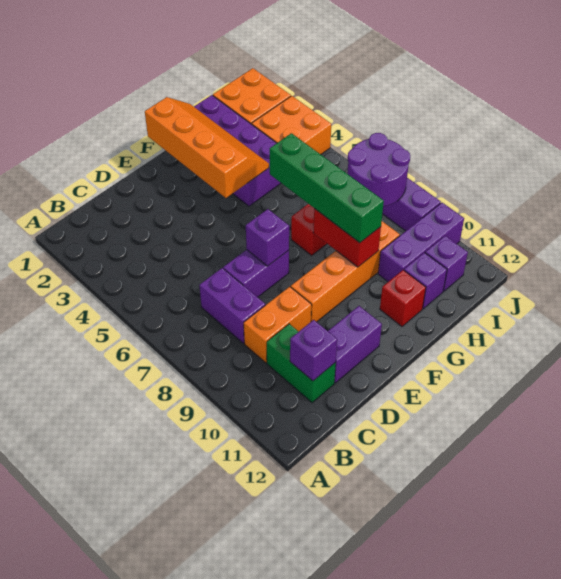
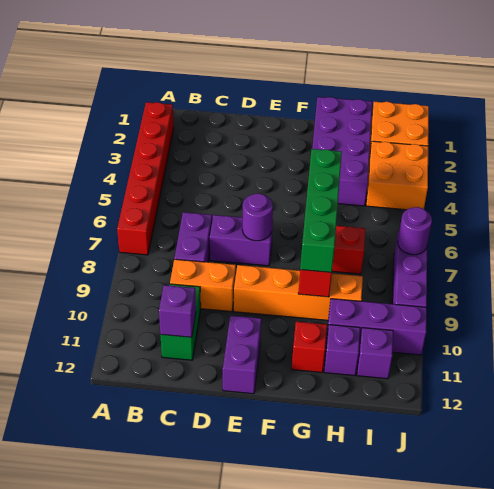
none -> red 1x6 brick [117,102,174,255]
purple 1x2 brick [328,306,382,383] -> purple 1x2 brick turned to [223,316,261,394]
purple 1x1 brick [246,209,289,266] -> purple 1x1 round brick [242,193,273,241]
orange 2x4 slope [145,97,269,198] -> none
purple 2x2 round brick [348,133,410,206] -> purple 1x1 round brick [398,207,432,255]

